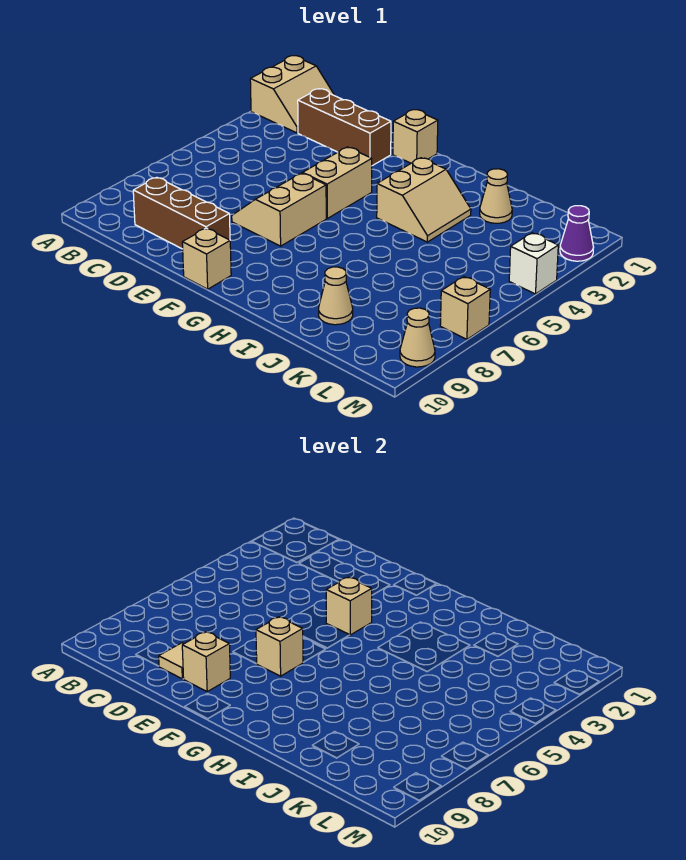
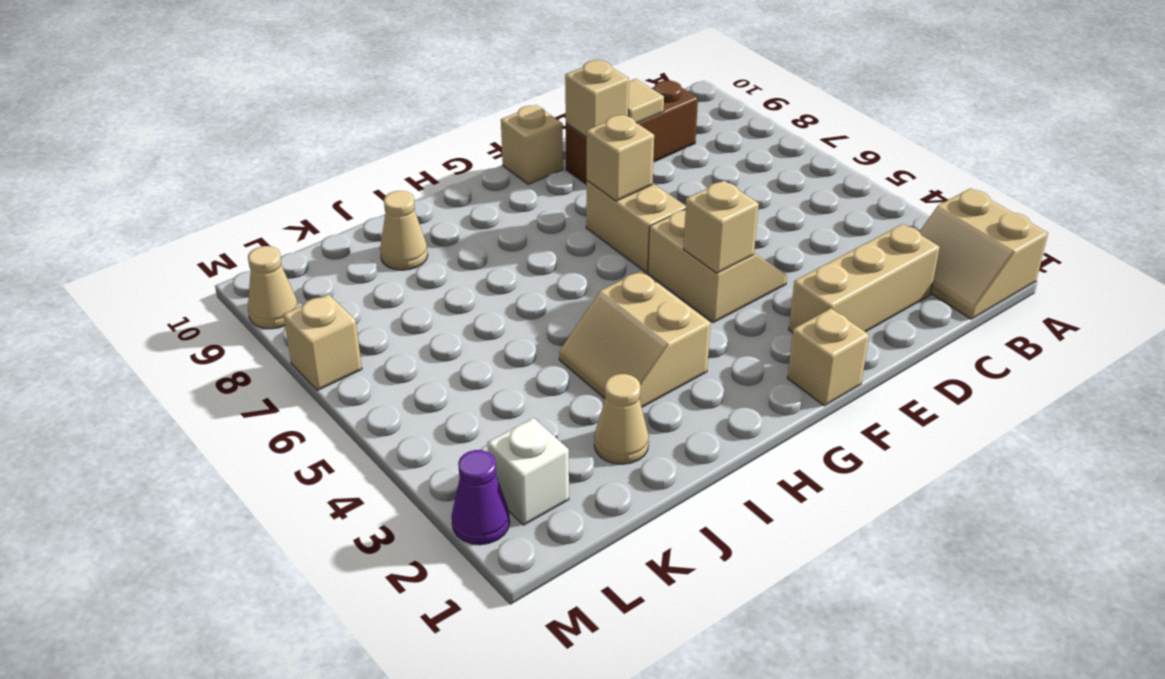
brown 1x3 brick [298,89,391,166] -> tan 1x3 brick [789,224,940,333]
white 1x1 brick [509,233,558,294] -> white 1x1 brick moved to [487,418,569,525]

